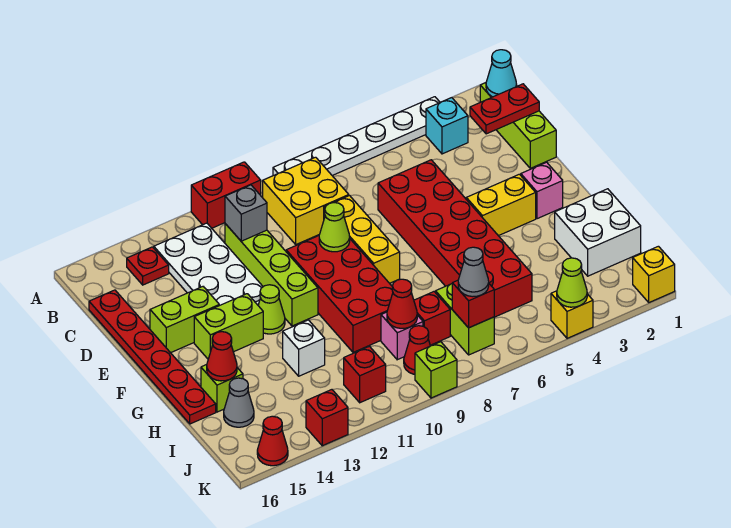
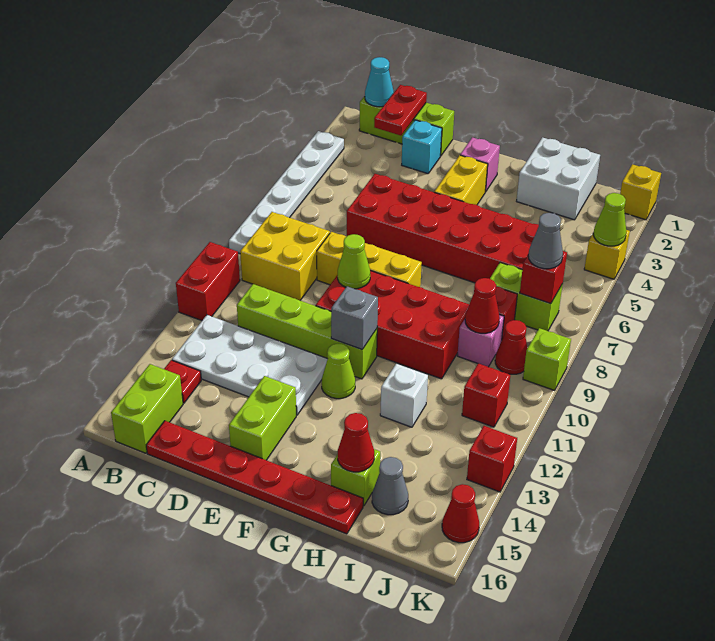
cyan 1x1 brick [426,98,468,154] -> cyan 1x1 brick moved to [402,120,442,174]
grey 1x1 brick [225,185,267,241] -> grey 1x1 brick moved to [331,286,378,349]
lime 1x2 brick [194,294,263,359] -> lime 1x2 brick moved to [111,364,183,453]

